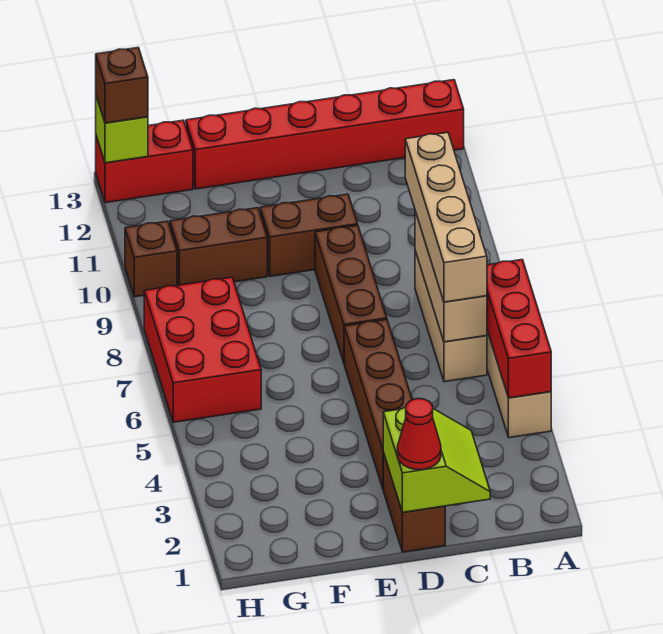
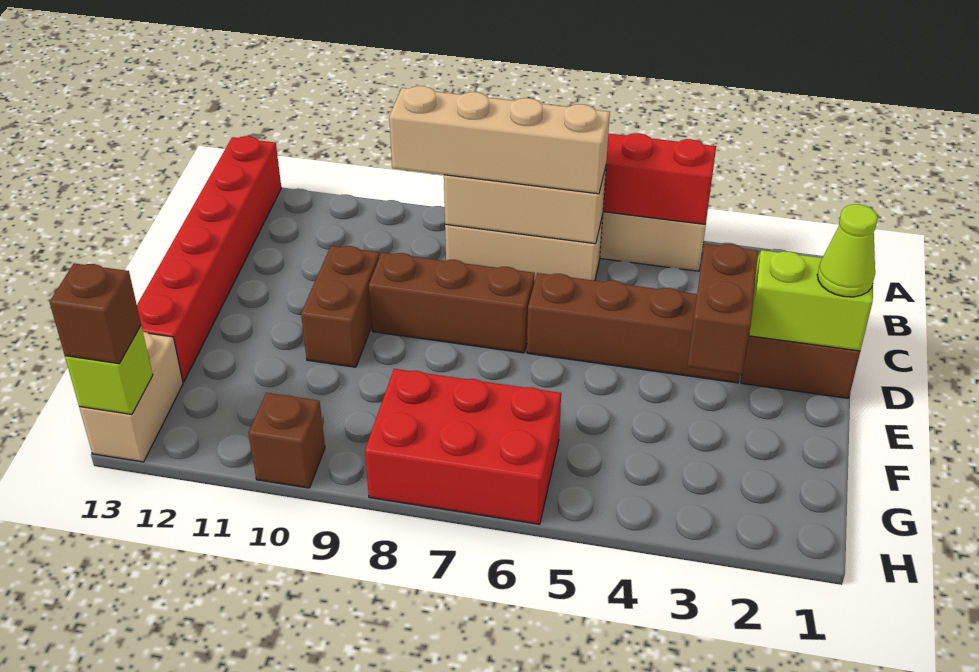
red 1x1 cone [397,399,441,470] -> lime 1x1 cone [817,204,878,297]
brown 1x2 brick [170,208,267,285] -> brown 1x2 brick moved to [687,244,758,374]
red 1x2 brick [96,120,193,203] -> tan 1x2 brick [79,332,183,462]

